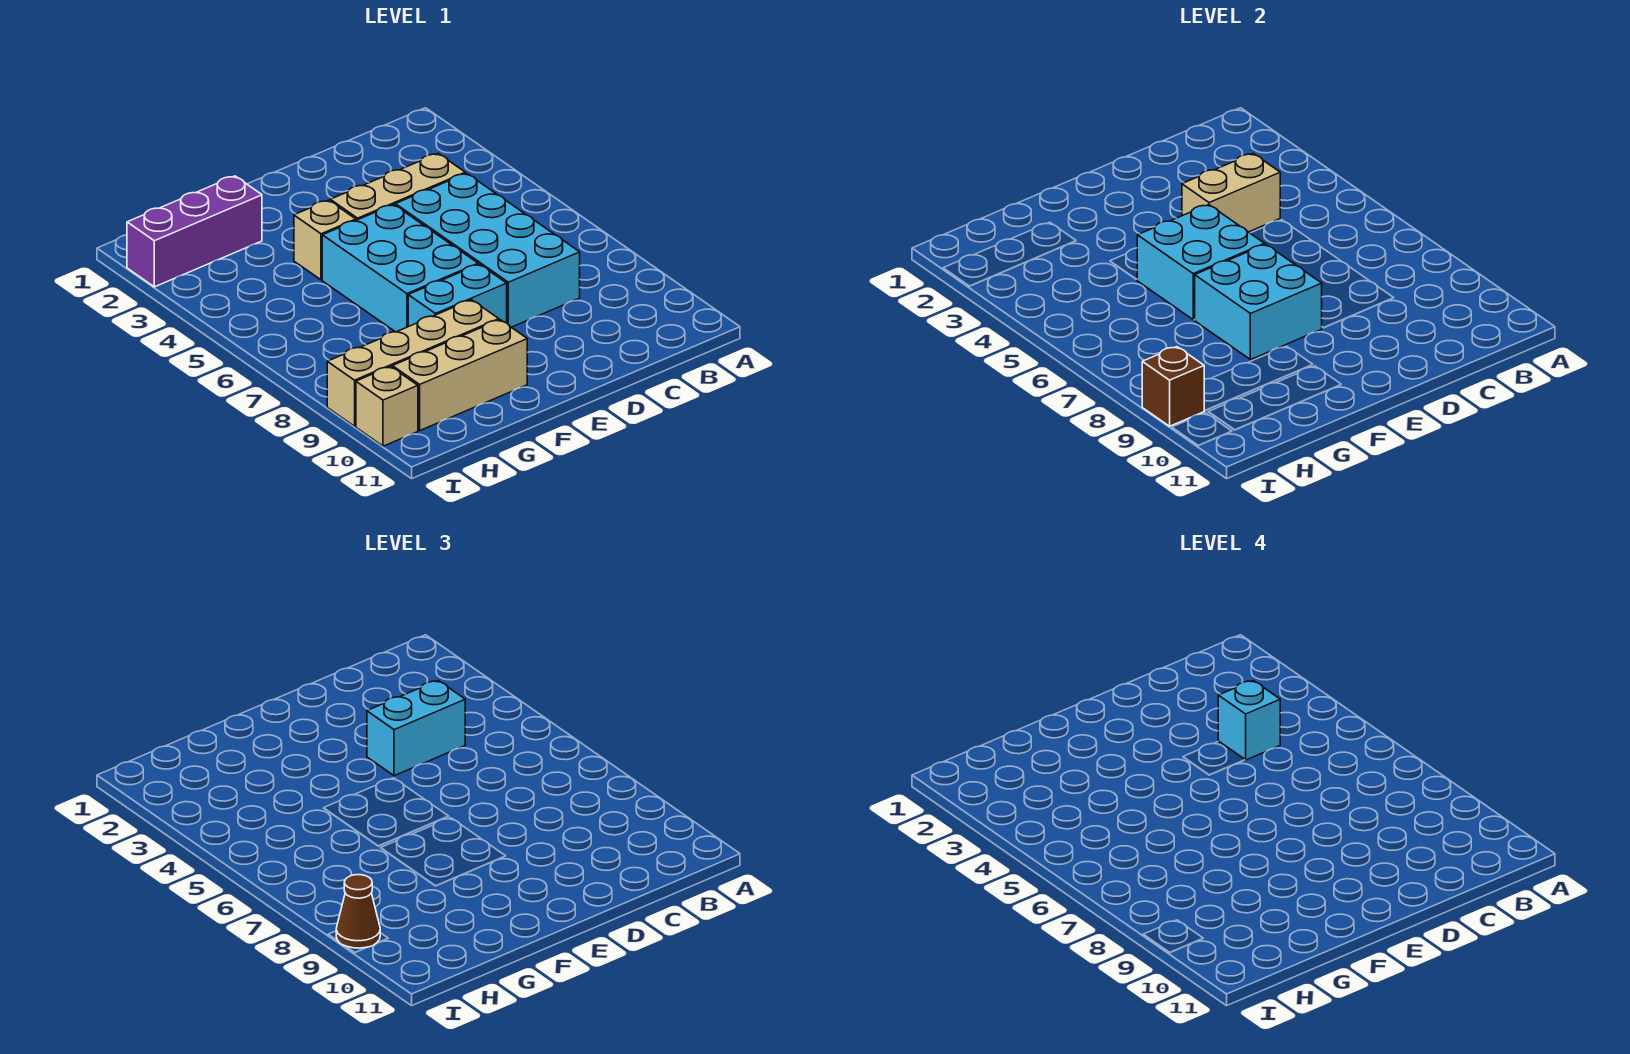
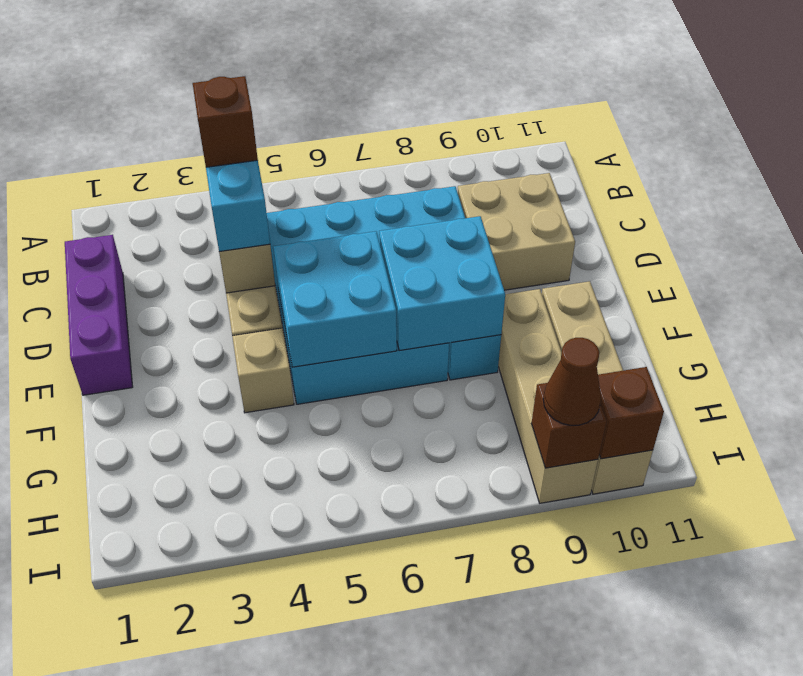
cyan 1x1 brick [1218,681,1280,760] -> brown 1x1 brick [193,76,258,167]
none -> tan 2x2 brick [458,173,575,290]
purple 1x3 brick [127,176,262,287] -> purple 1x3 brick moved to [65,235,133,395]
none -> brown 1x1 brick [598,367,664,459]

